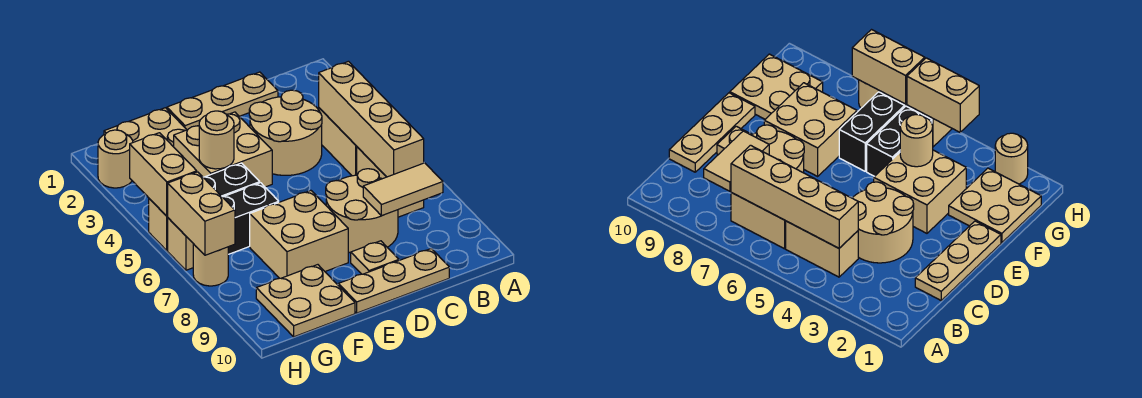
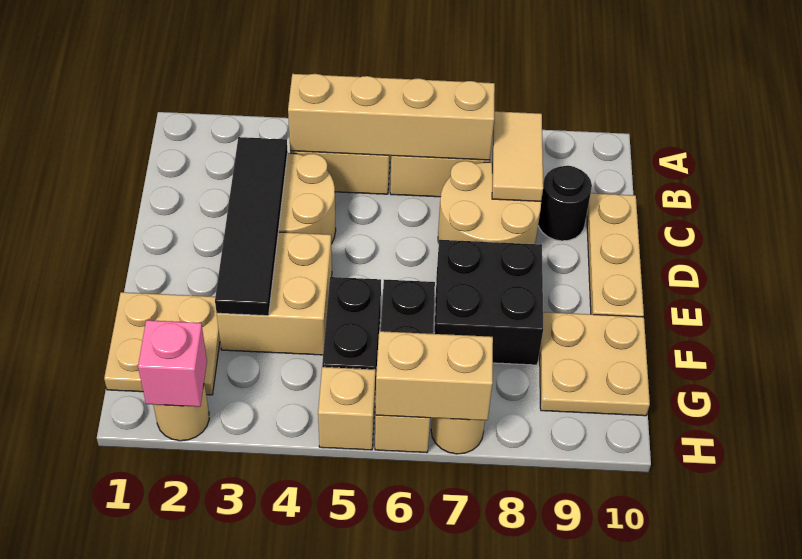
tan 1x3 plate [167,72,278,130] -> none
none -> black 1x4 tile [215,137,288,316]
none -> black 1x1 round brick [538,166,592,241]
tan 1x1 plate [351,241,399,274] -> none
tan 2x2 brick [250,191,348,278] -> black 2x2 brick [434,240,543,365]
tan 1x1 round brick [199,111,234,169] -> none
none -> pink 1x1 brick [138,320,207,407]
tan 1x2 brick [130,133,197,216] -> none

